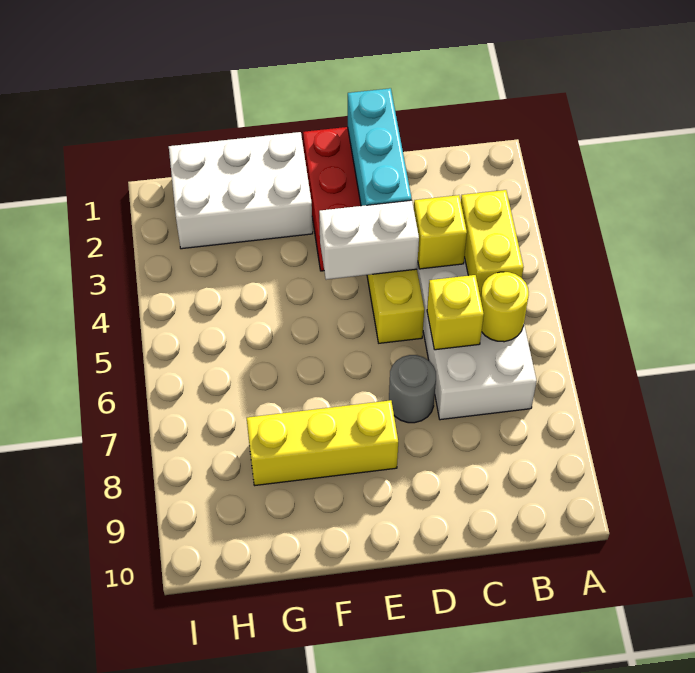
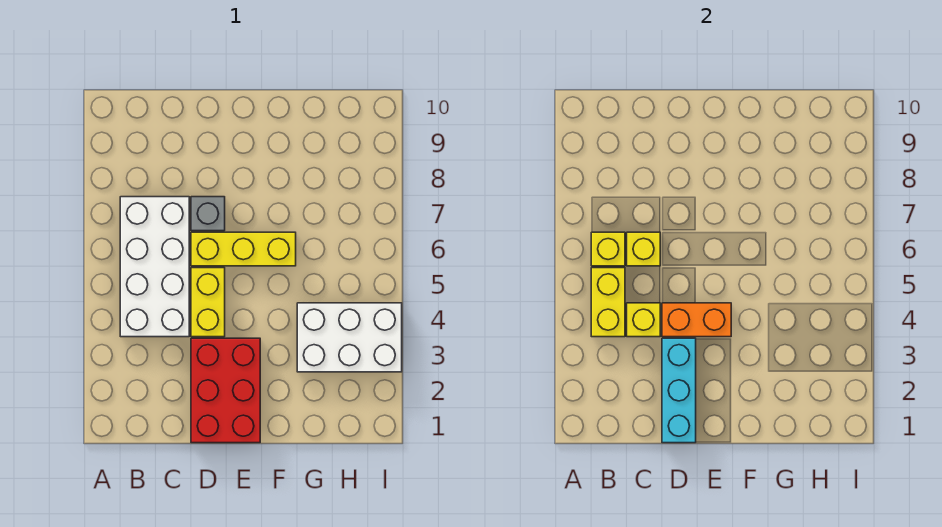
yellow 1x1 round brick [481,272,529,342] -> yellow 1x1 brick [591,232,625,266]
white 1x2 brick [319,200,419,280] -> orange 1x2 brick [662,303,731,337]
grey 1x1 round brick [389,355,436,423] -> grey 1x1 brick [191,197,225,231]
yellow 1x3 brick [247,400,398,485] -> yellow 1x3 brick moved to [191,232,296,266]
white 2x3 brick [169,132,313,249] -> white 2x3 brick moved to [297,303,402,372]

